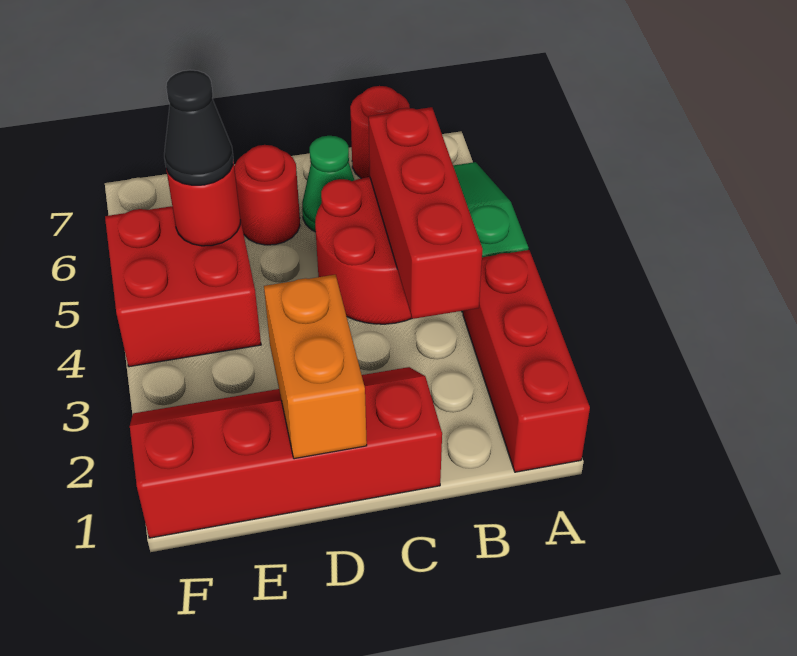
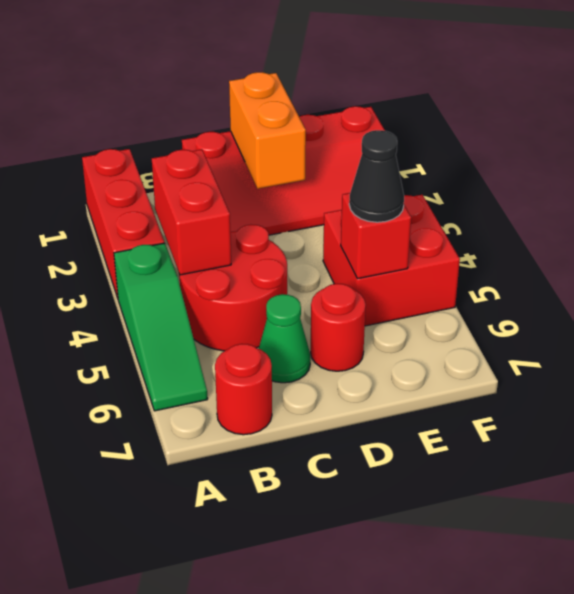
red 1x3 brick [369,107,483,319] -> red 1x2 brick [152,149,231,275]
red 1x1 round brick [166,160,240,246] -> red 1x1 brick [341,193,411,279]

